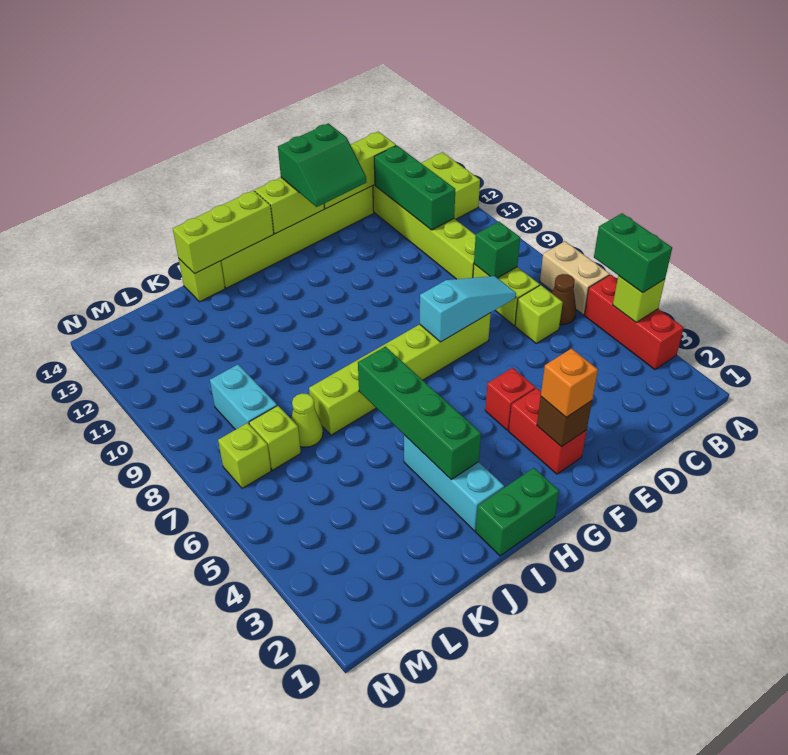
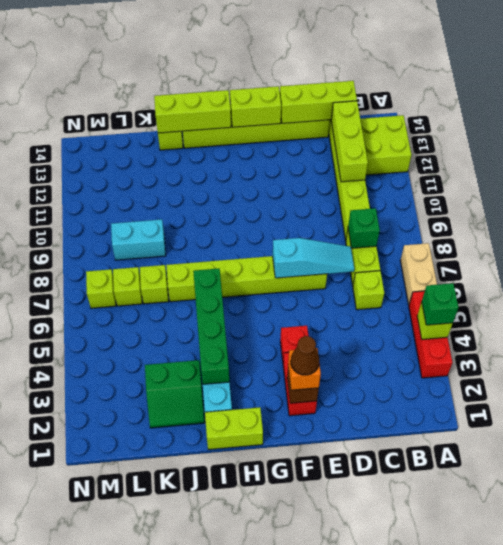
green 1x2 brick [594,213,672,293] -> green 1x1 brick [422,283,458,325]
brown 1x1 cone [552,274,576,325] -> brown 1x1 cone moved to [291,336,319,375]
green 1x3 brick [374,146,455,230] -> lime 1x3 brick [331,101,368,182]
green 2x2 slope [278,123,367,207] -> green 2x2 slope moved to [145,360,205,428]
green 1x2 brick [476,468,559,556] -> lime 1x2 brick [205,407,263,450]
lime 1x1 cone [291,393,323,447] -> lime 1x1 brick [140,265,169,304]
cyan 1x2 brick [210,365,277,430] -> cyan 1x2 brick turned to [111,219,166,260]

